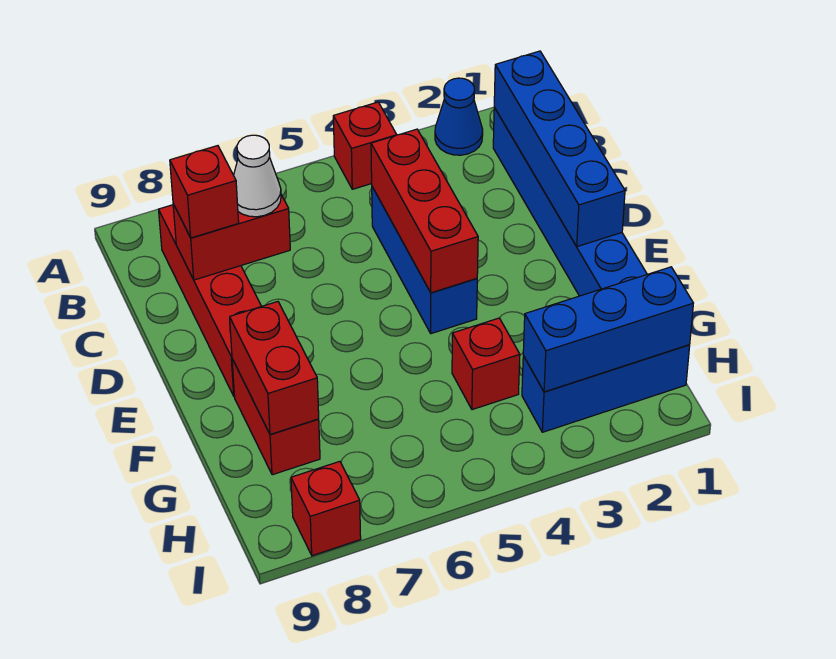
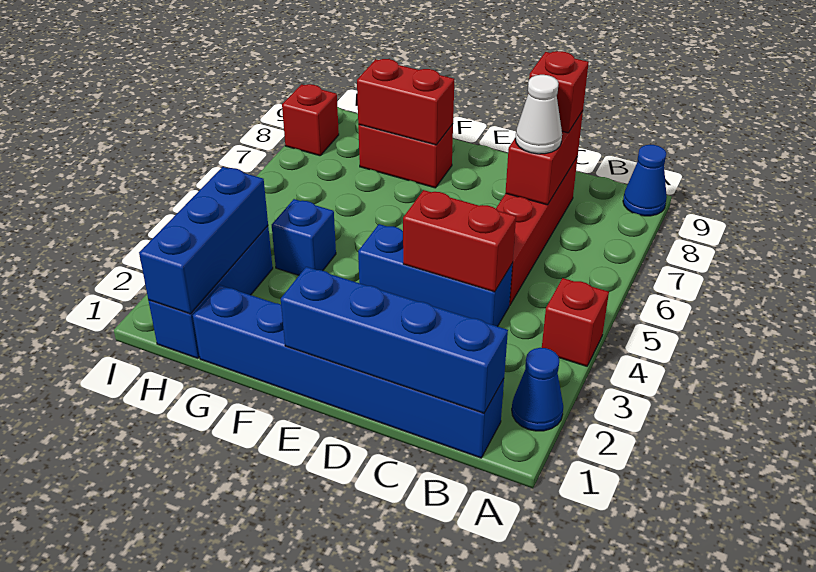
none -> blue 1x1 cone [623,145,667,216]
red 1x4 brick [158,205,261,396] -> red 1x4 brick turned to [496,157,578,305]
red 1x3 brick [371,129,478,293] -> red 1x2 brick [403,190,516,292]
red 1x1 brick [452,318,520,410] -> blue 1x1 brick [272,199,336,275]

